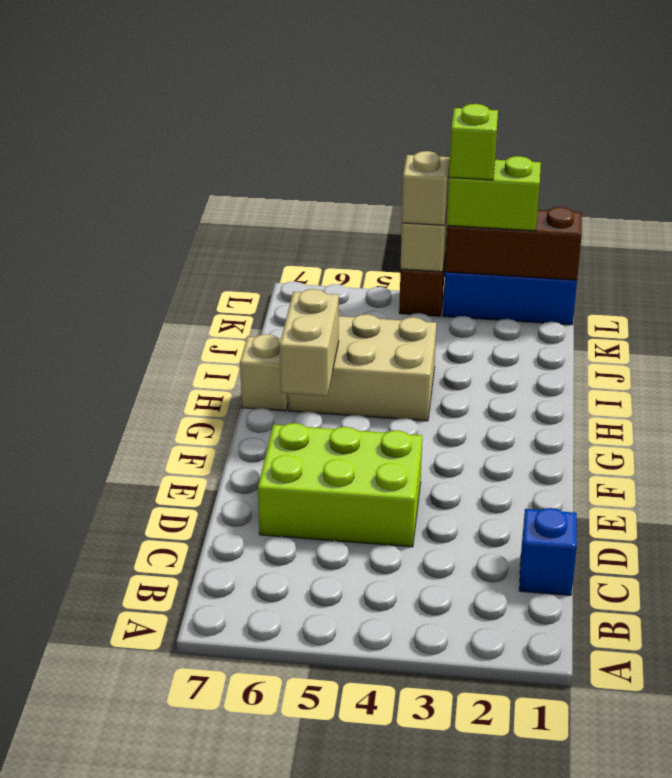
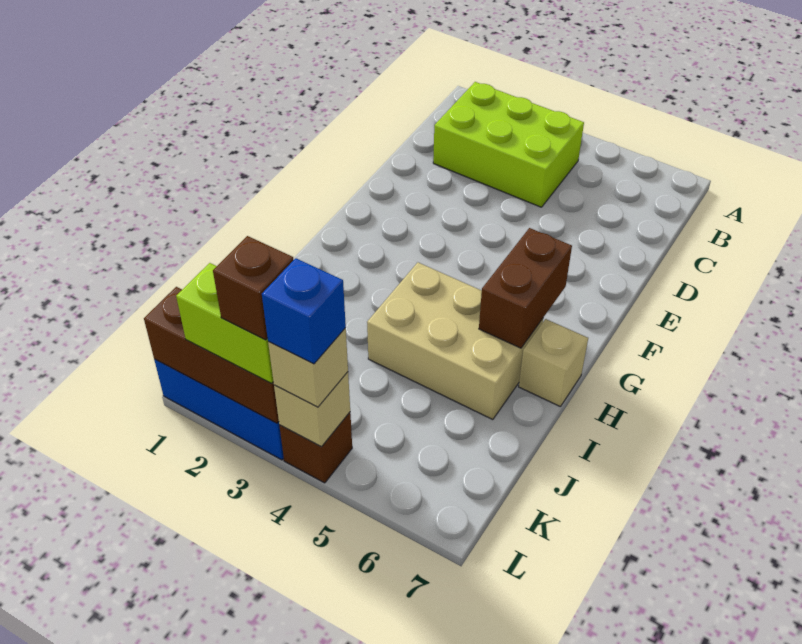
blue 1x1 brick [519,508,577,595] -> blue 1x1 brick moved to [262,258,346,364]
lime 2x3 brick [258,423,422,547] -> lime 2x3 brick moved to [433,82,584,207]
tan 1x2 brick [280,289,339,396] -> brown 1x2 brick [479,228,572,348]
lime 1x1 brick [449,104,498,180] -> brown 1x1 brick [213,236,293,340]

